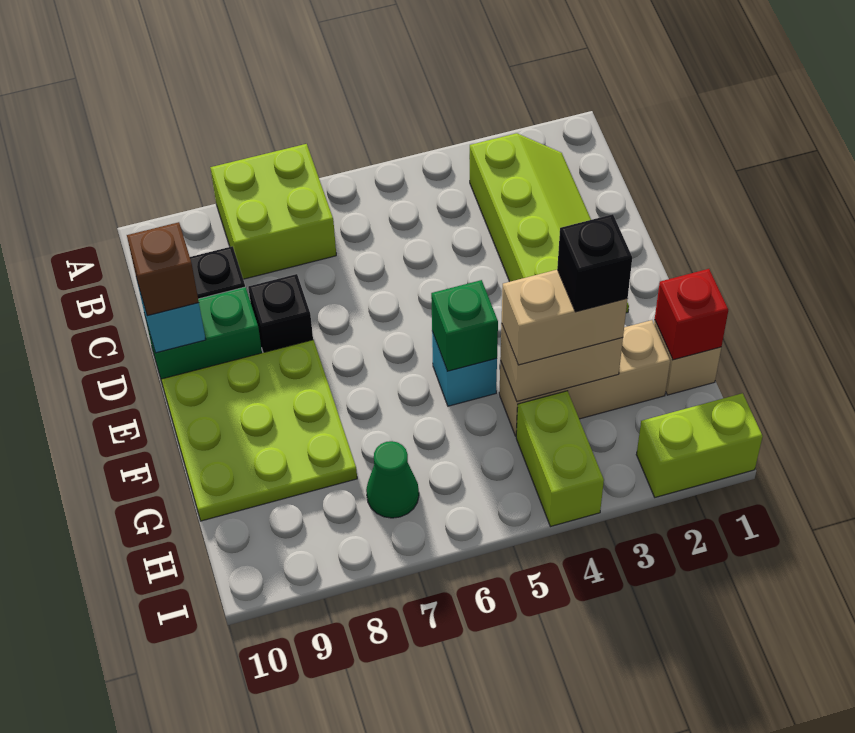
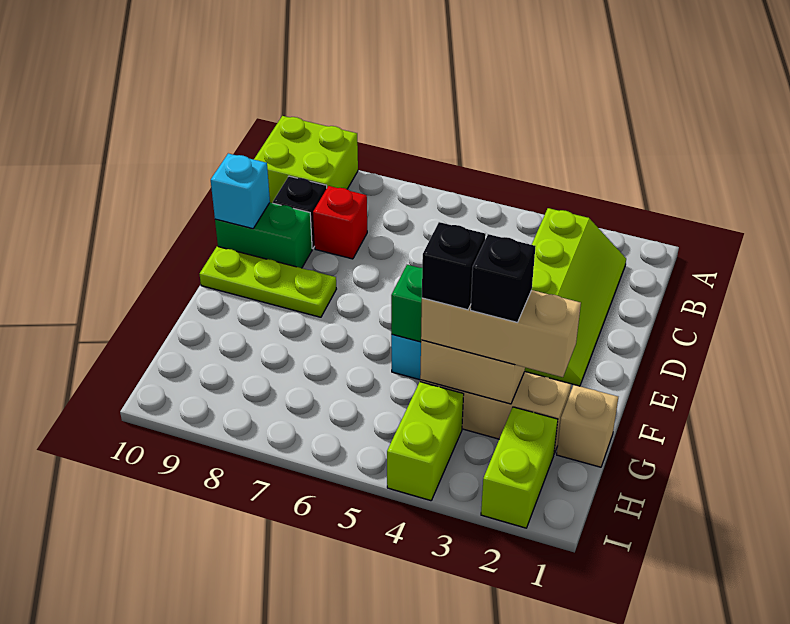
lime 2x2 brick [210,144,336,279] -> lime 2x2 brick moved to [254,116,358,203]
black 1x1 brick [248,274,313,353] -> black 1x1 brick moved to [422,222,486,310]
brown 1x1 brick [127,222,199,316] -> none
lime 3x3 plate [161,340,357,521] -> lime 1x3 plate [200,246,336,317]
red 1x1 brick [655,269,728,360] -> red 1x1 brick moved to [313,186,367,259]
tan 1x2 brick [502,270,627,365] -> tan 1x3 brick [421,290,581,377]
green 1x1 cone [366,441,419,518] -> none
lime 1x2 brick [636,393,763,497] -> lime 1x2 brick turned to [481,407,558,528]

